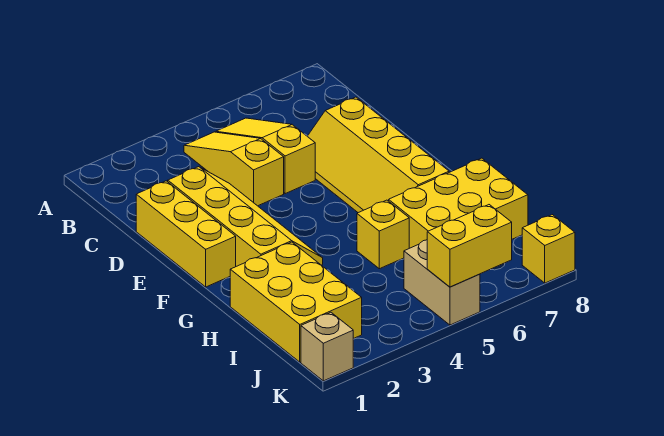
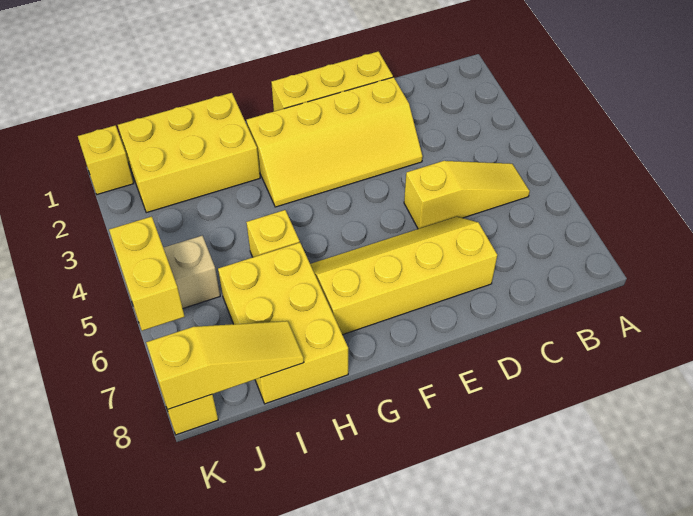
yellow 1x3 slope [184,132,284,206] -> yellow 1x3 slope moved to [146,321,304,409]
tan 1x1 brick [301,312,353,381] -> yellow 1x1 brick [78,125,134,194]

